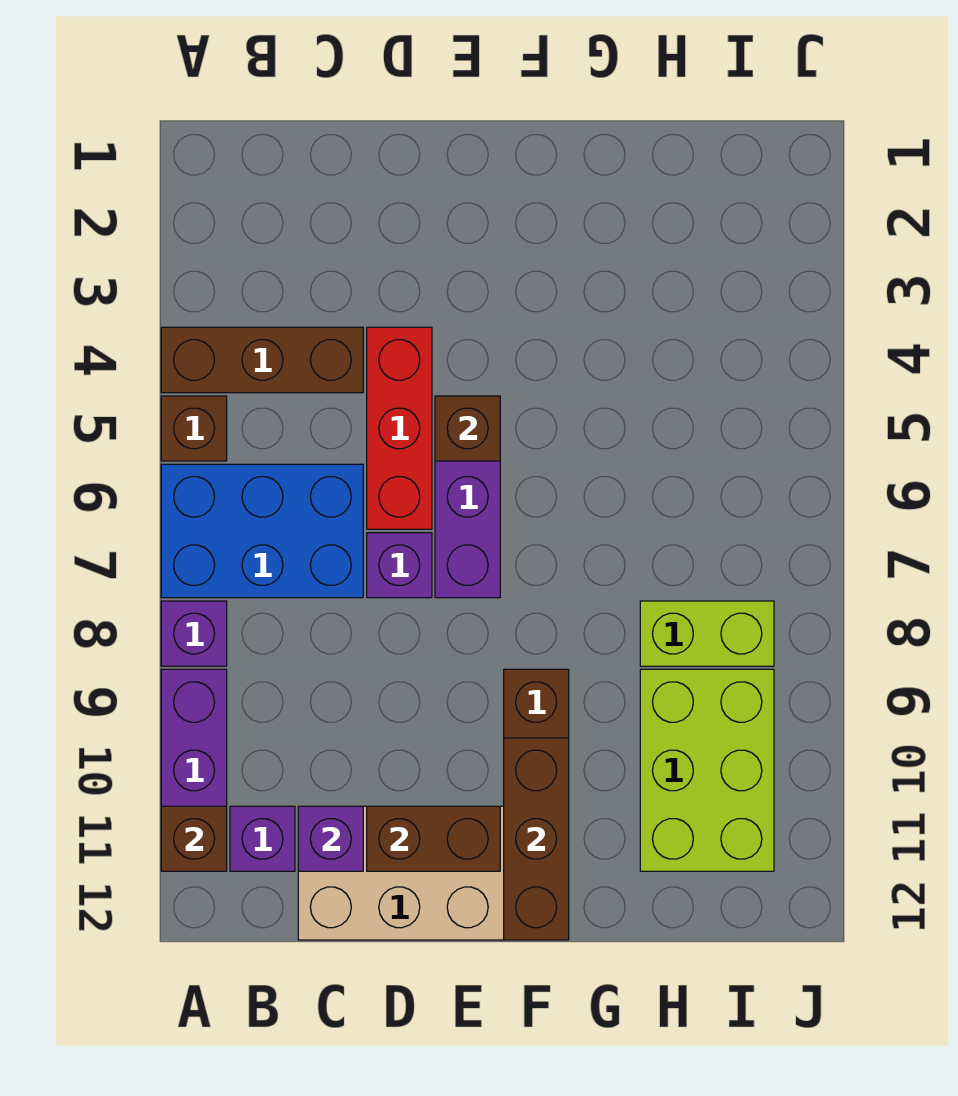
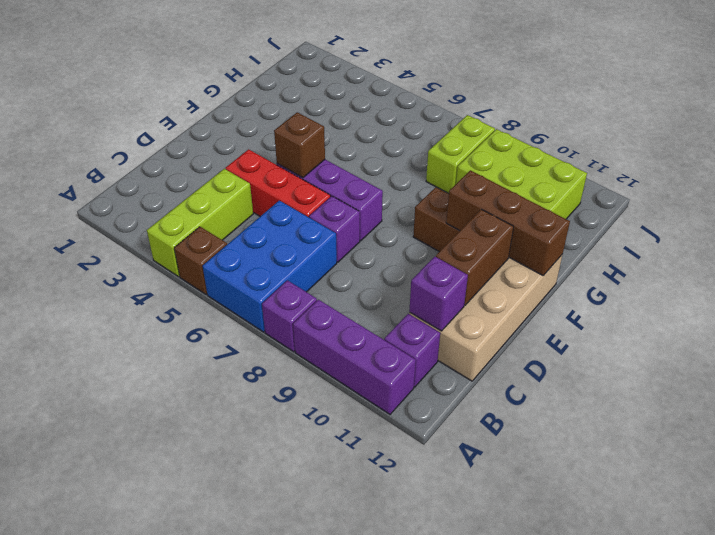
brown 1x3 brick [161,327,363,393] -> lime 1x3 brick [147,169,253,277]
brown 1x1 brick [161,806,227,871] -> none

